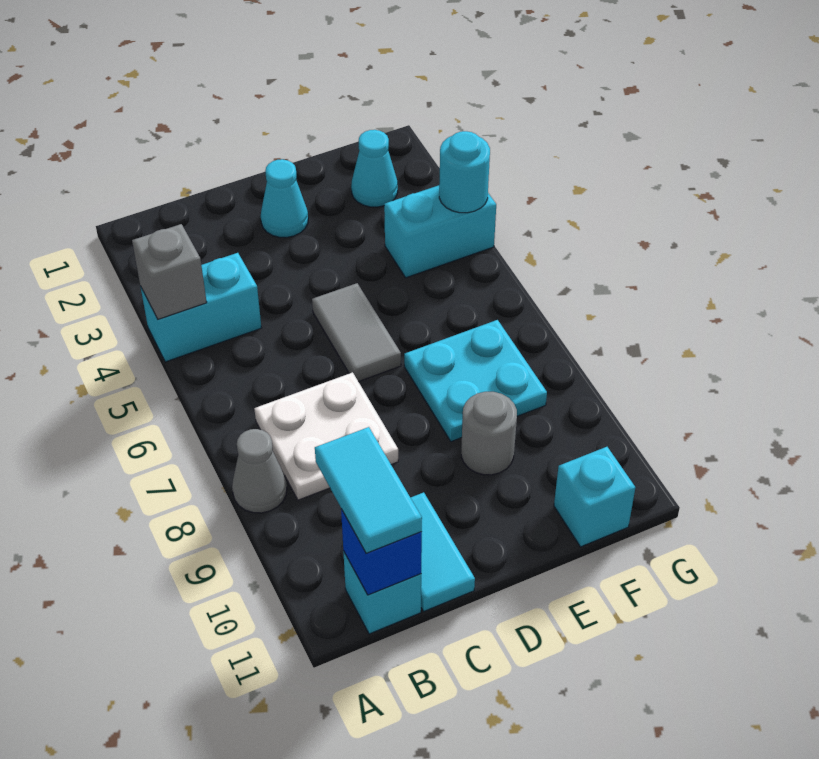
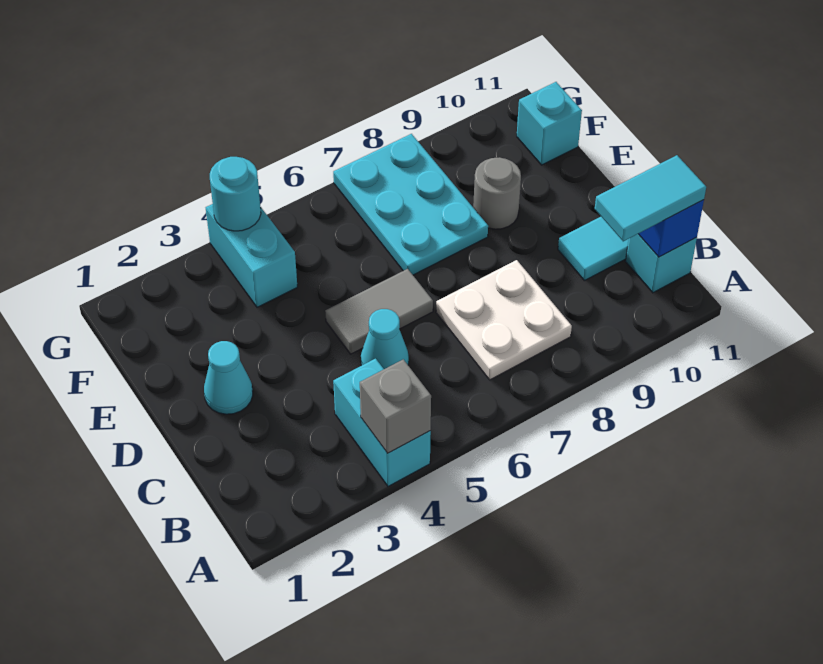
grey 1x1 cone [232,429,287,513] -> none
cyan 2x2 plate [404,320,547,442] -> cyan 2x3 plate [333,134,488,275]
cyan 1x1 cone [351,130,398,207] -> cyan 1x1 cone moved to [361,309,409,369]

